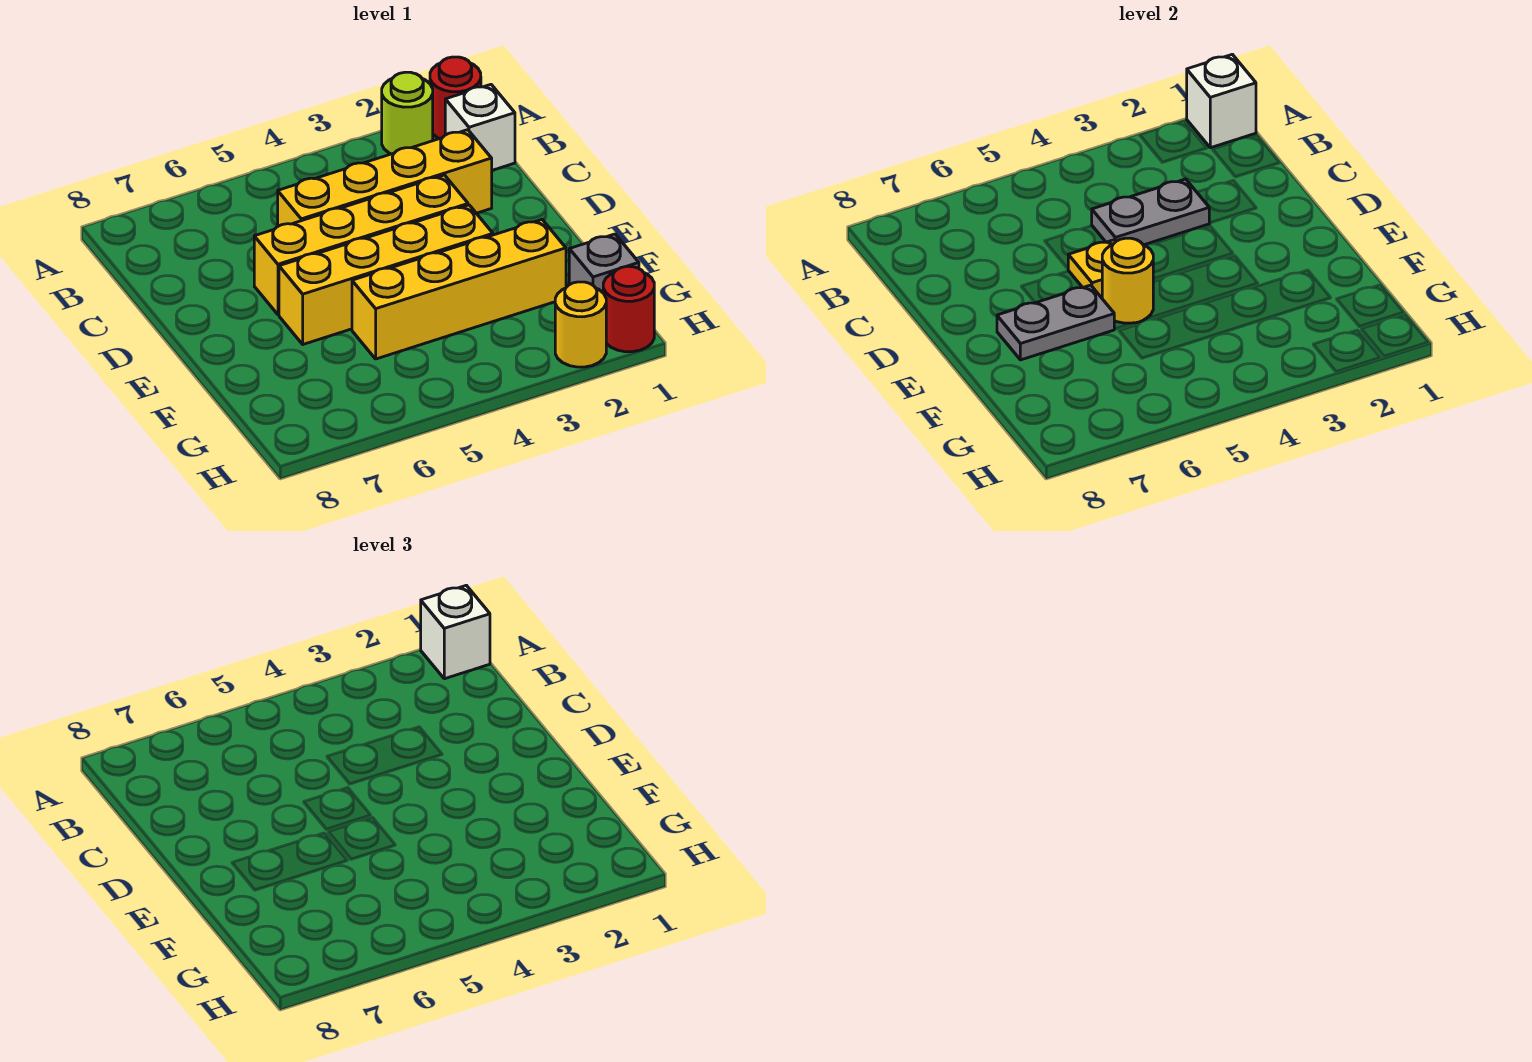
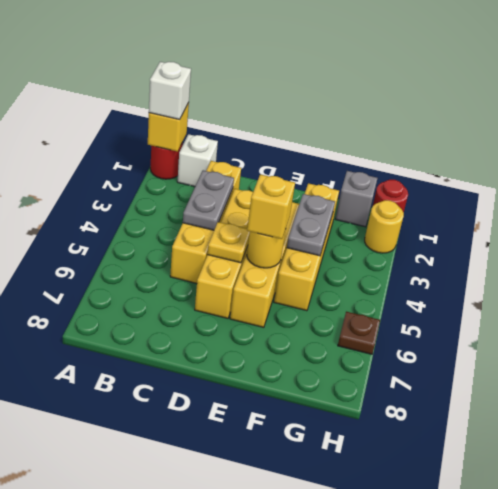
white 1x1 brick [1187,54,1256,148] -> yellow 1x1 brick [148,103,189,152]
lime 1x1 round brick [382,72,433,154] -> none
none -> yellow 1x1 brick [247,174,295,239]
grey 1x2 plate [997,285,1114,360] -> grey 1x2 plate moved to [287,194,335,256]
none -> brown 1x1 plate [338,312,380,354]

